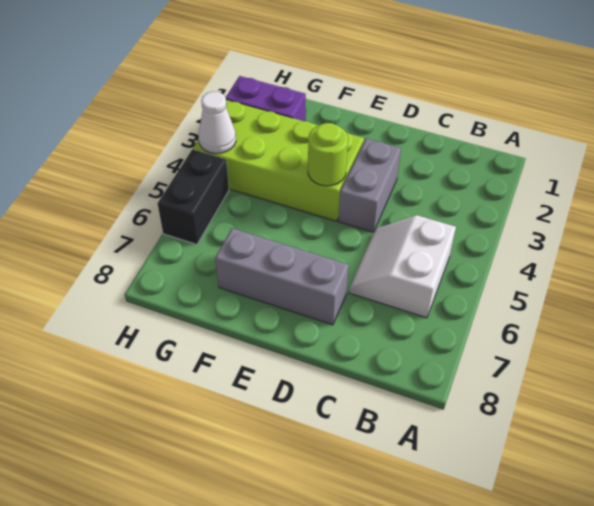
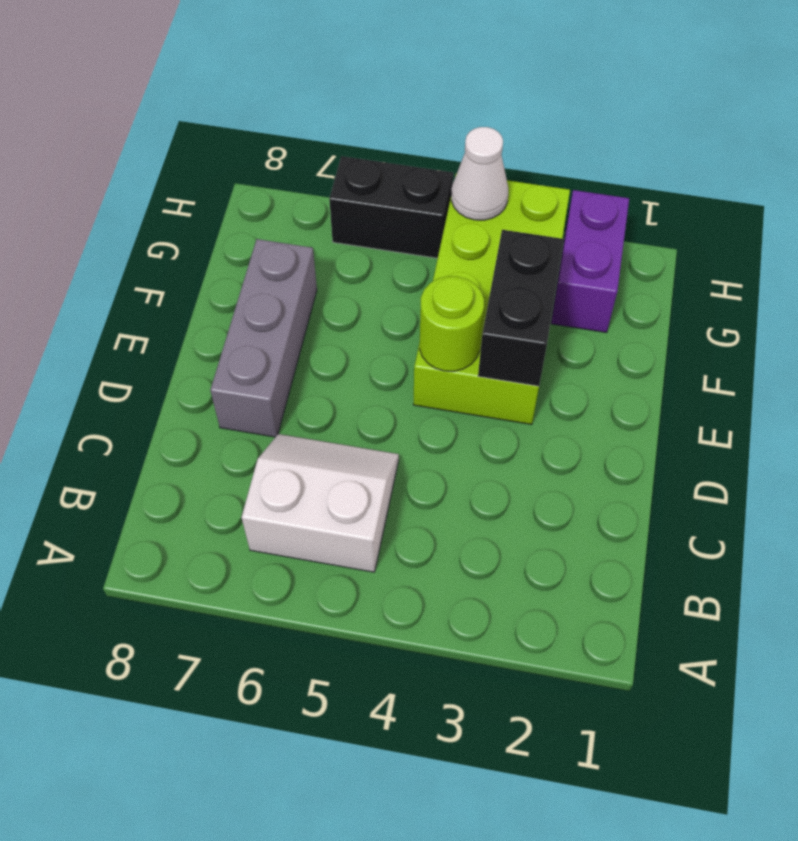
grey 1x2 brick [338,138,401,232] -> none
none -> black 1x2 brick [478,230,563,386]

